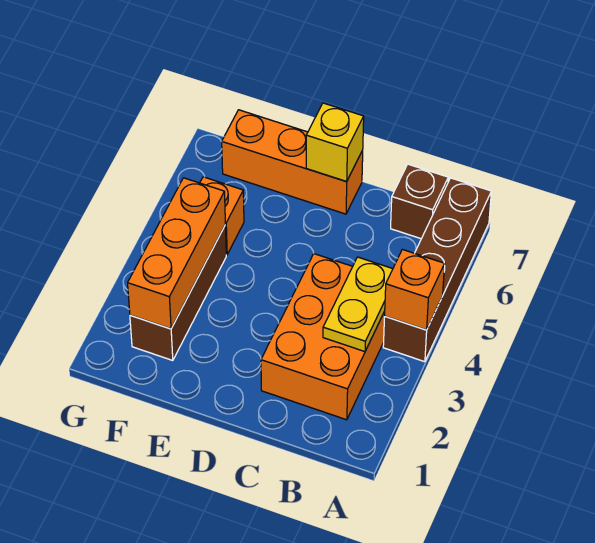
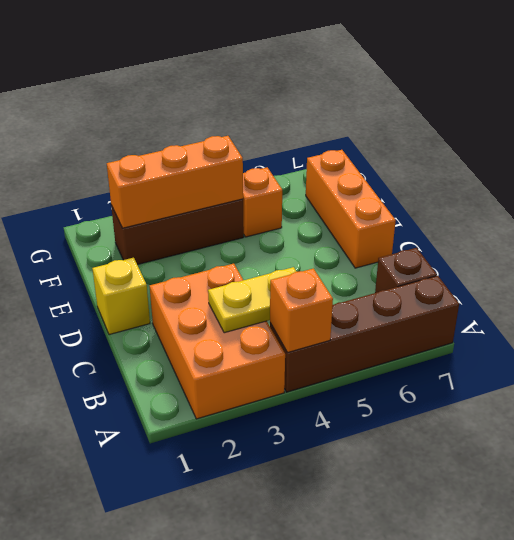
orange 2x3 brick [261,254,385,420] -> orange 2x3 brick turned to [150,264,285,419]
yellow 1x1 brick [306,103,364,182] -> yellow 1x1 brick moved to [92,258,150,335]

